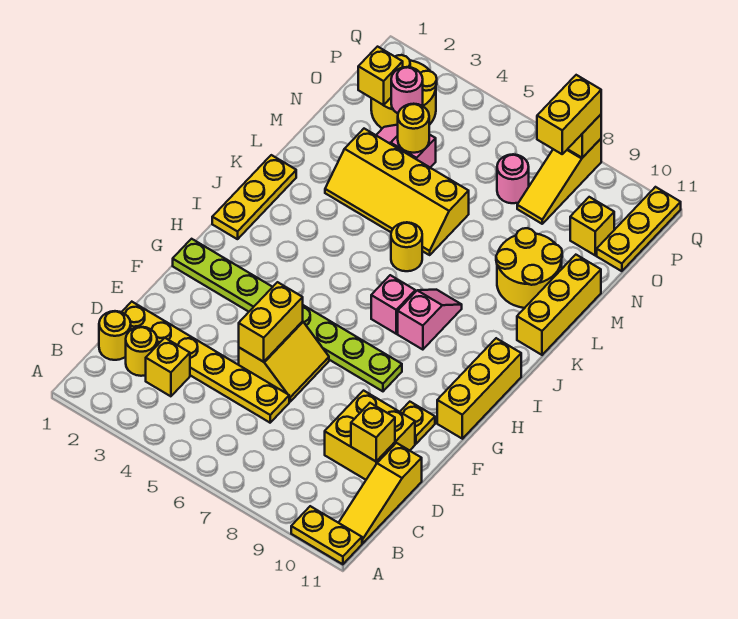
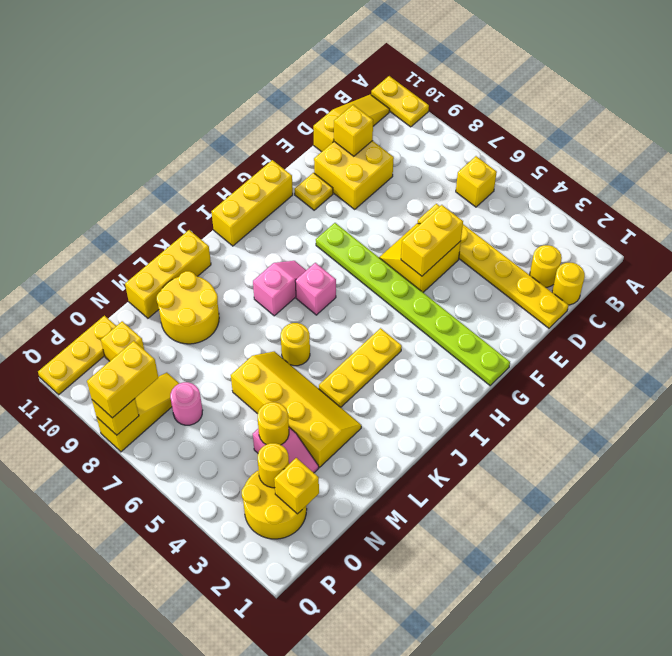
yellow 1x1 brick [146,338,190,396] -> yellow 1x1 brick moved to [456,156,497,207]
yellow 1x3 plate [212,155,296,239] -> yellow 1x3 plate moved to [319,328,402,407]
pink 1x2 slope [398,290,462,350] -> pink 1x2 slope turned to [253,261,306,316]
pink 1x1 round brick [391,67,423,114] -> yellow 1x1 round brick [258,443,289,488]

